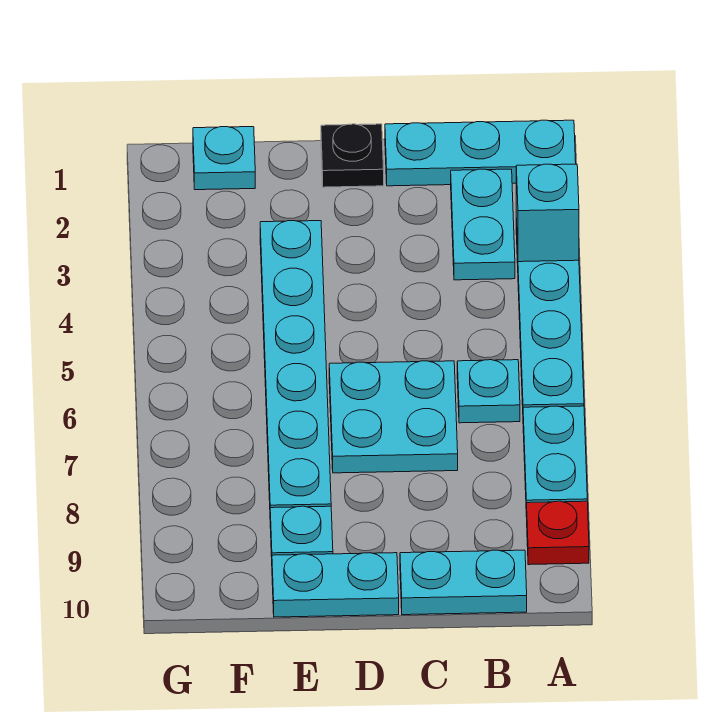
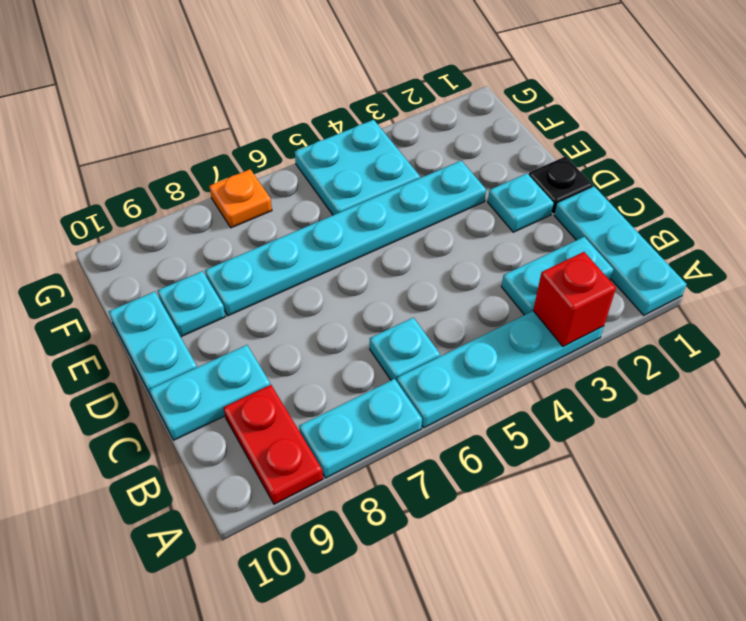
cyan 1x1 brick [516,164,579,262] -> red 1x1 brick [533,252,616,347]
red 1x1 plate [527,501,589,565] -> red 1x2 plate [223,385,323,504]
cyan 1x2 plate [400,550,527,615] -> cyan 1x2 plate turned to [149,345,270,440]
cyan 2x2 plate [329,361,458,473] -> cyan 2x2 plate moved to [295,120,420,215]
cyan 1x1 plate [193,127,255,190] -> cyan 1x1 plate moved to [488,174,554,232]
none -> orange 1x1 plate [209,169,272,228]

